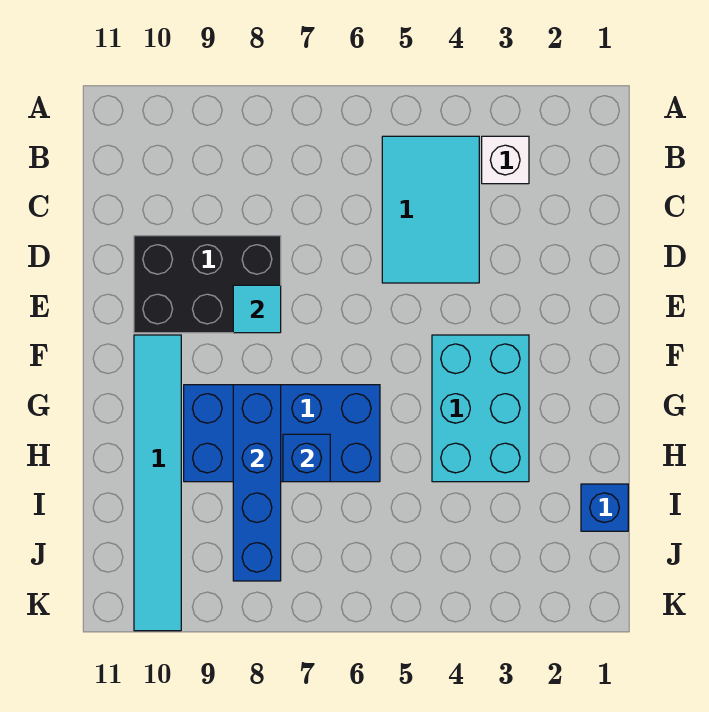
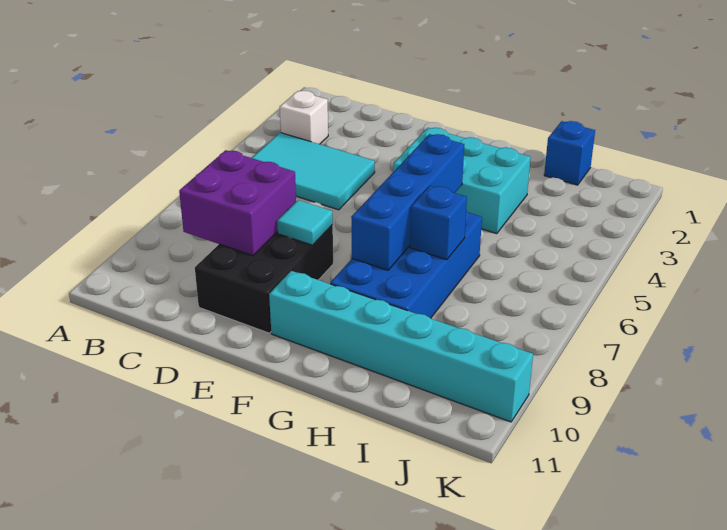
none -> purple 2x2 brick [179,150,296,255]
cyan 1x6 tile [134,335,181,631] -> cyan 1x6 brick [269,271,533,422]
blue 1x4 brick [233,385,281,581] -> blue 1x4 brick turned to [351,134,464,270]

